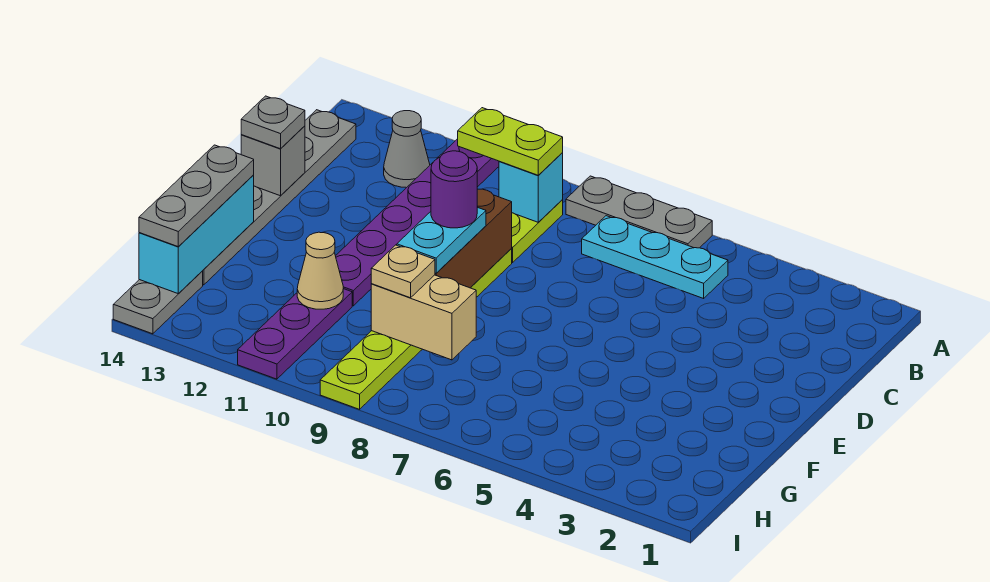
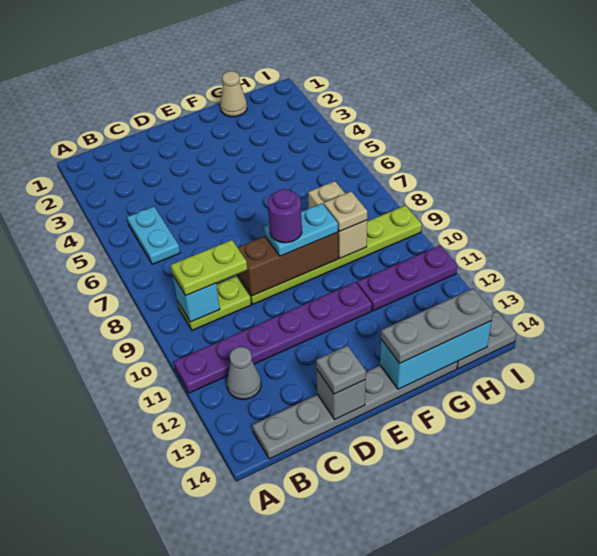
grey 1x3 plate [566,176,712,248] -> none
cyan 1x3 plate [582,216,728,298] -> cyan 1x2 plate [127,207,180,264]
lime 1x2 plate [458,108,563,175] -> lime 1x2 plate turned to [171,240,247,296]
tan 1x1 cone [297,232,343,309] -> tan 1x1 cone moved to [220,71,247,117]

